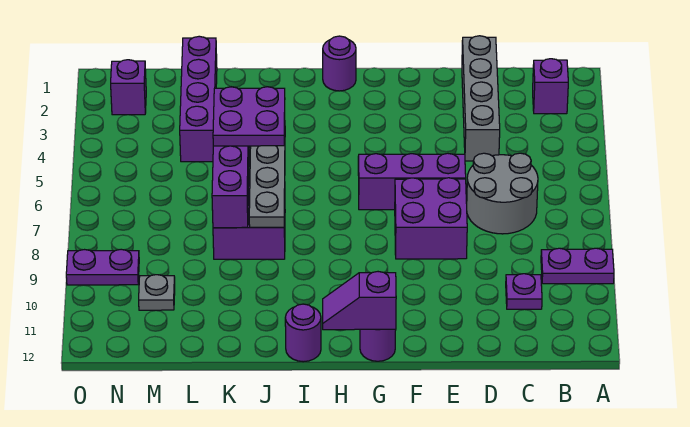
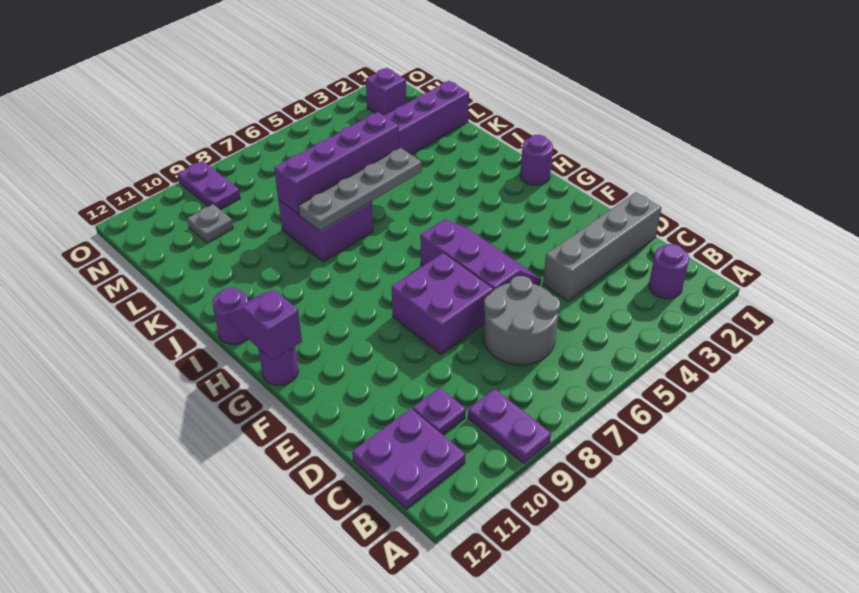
purple 1x1 brick [533,59,568,114] -> purple 1x1 round brick [649,244,689,299]
purple 2x2 plate [213,87,285,146] -> purple 2x2 plate moved to [352,409,465,509]

